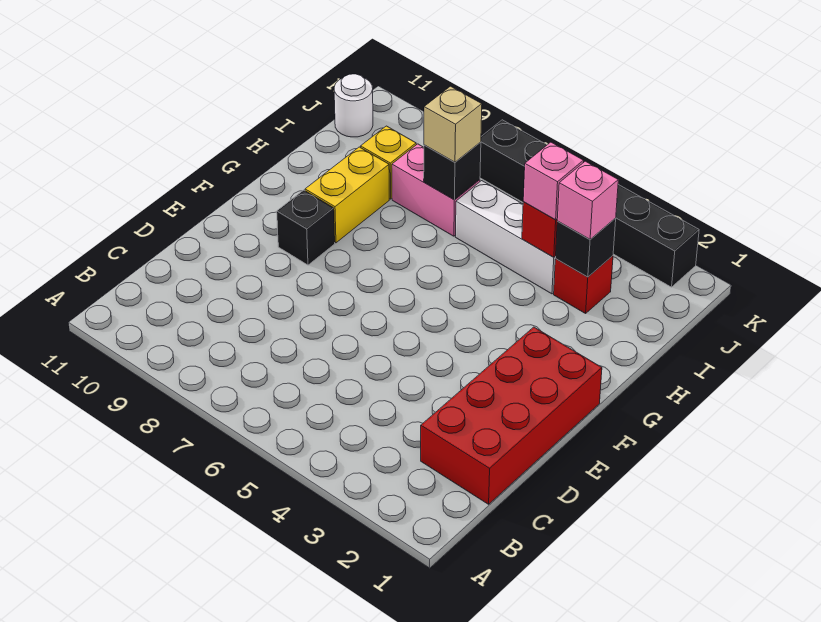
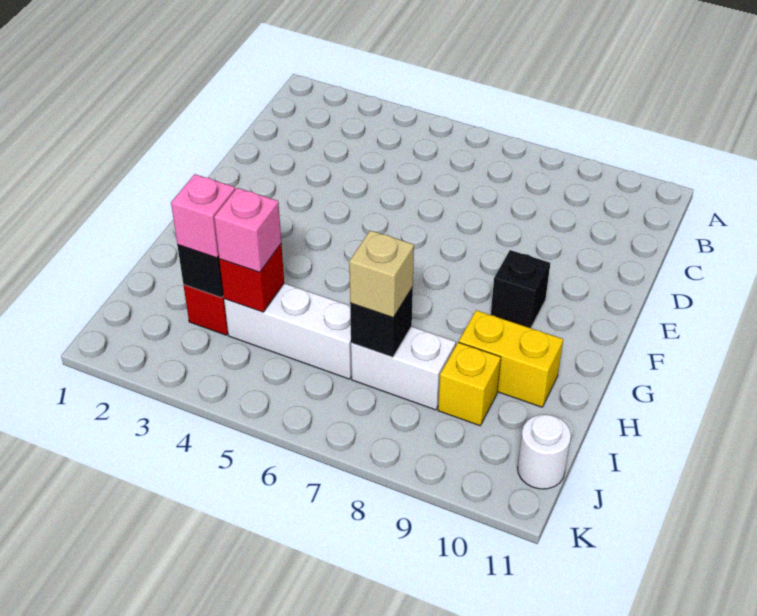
red 2x4 brick [421,327,602,504] -> none
yellow 1x2 brick [305,147,389,243] -> yellow 1x2 brick turned to [459,310,563,407]
pink 1x2 brick [392,144,480,236] -> white 1x2 brick [351,327,456,410]
black 1x6 brick [480,120,699,287] -> none

